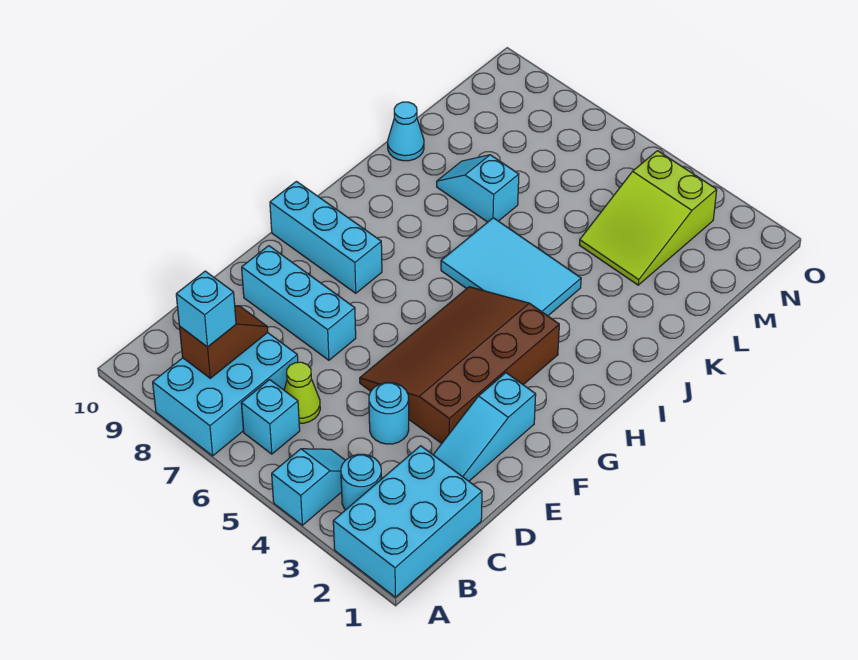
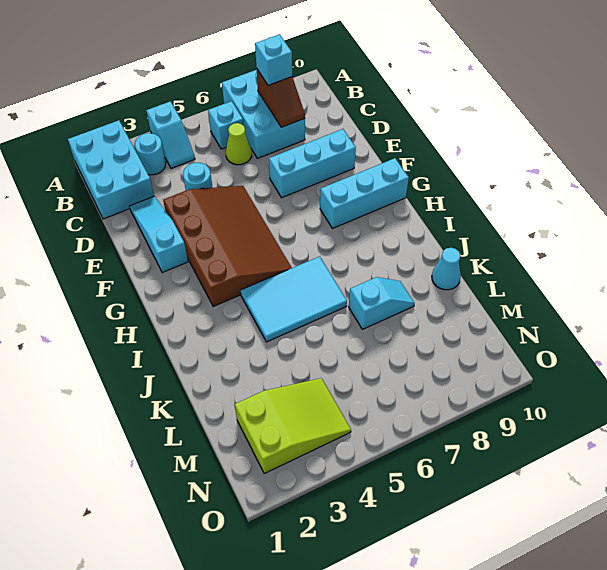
lime 2x3 slope [579,151,717,285] -> lime 2x3 slope turned to [235,378,351,473]

